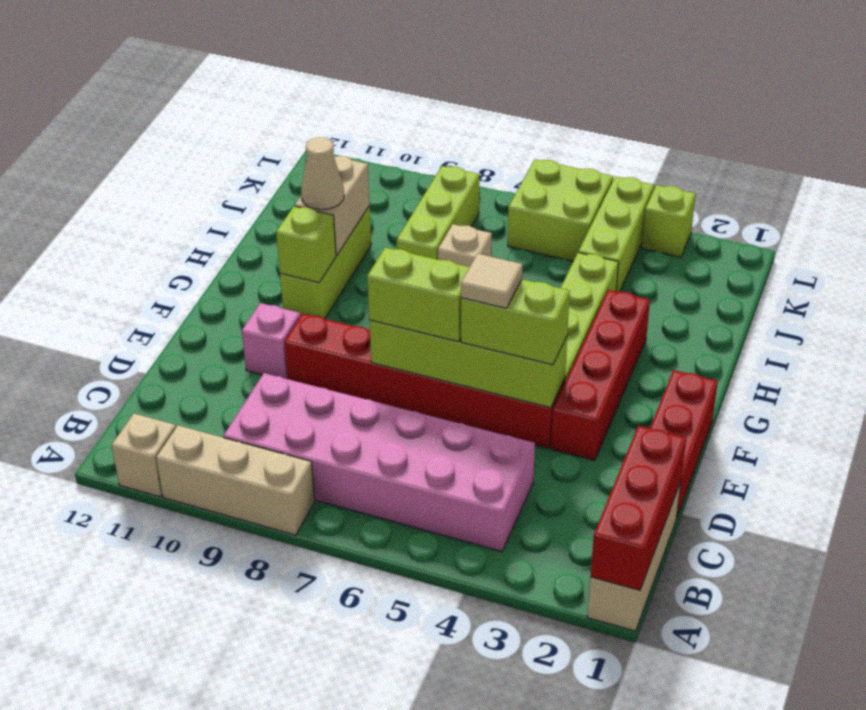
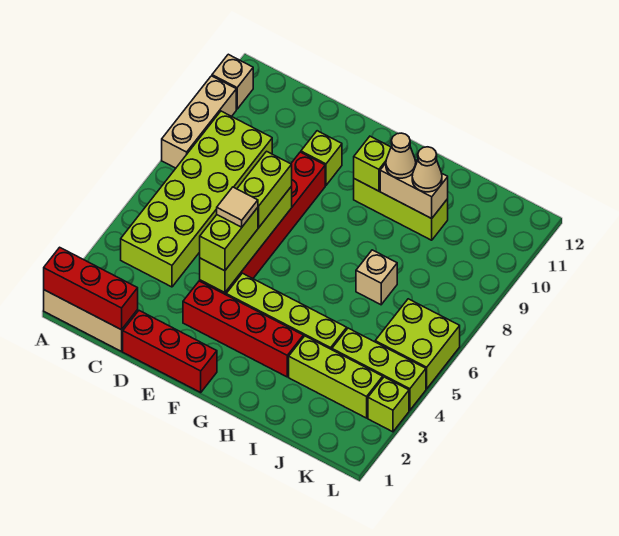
pink 2x6 brick [223,373,535,552] -> lime 2x6 brick [121,111,272,287]
pink 1x1 brick [242,303,300,379] -> lime 1x1 brick [301,131,342,185]
lime 1x3 brick [397,166,479,260] -> lime 1x3 brick moved to [289,336,383,418]
none -> tan 1x1 cone [412,147,442,192]

